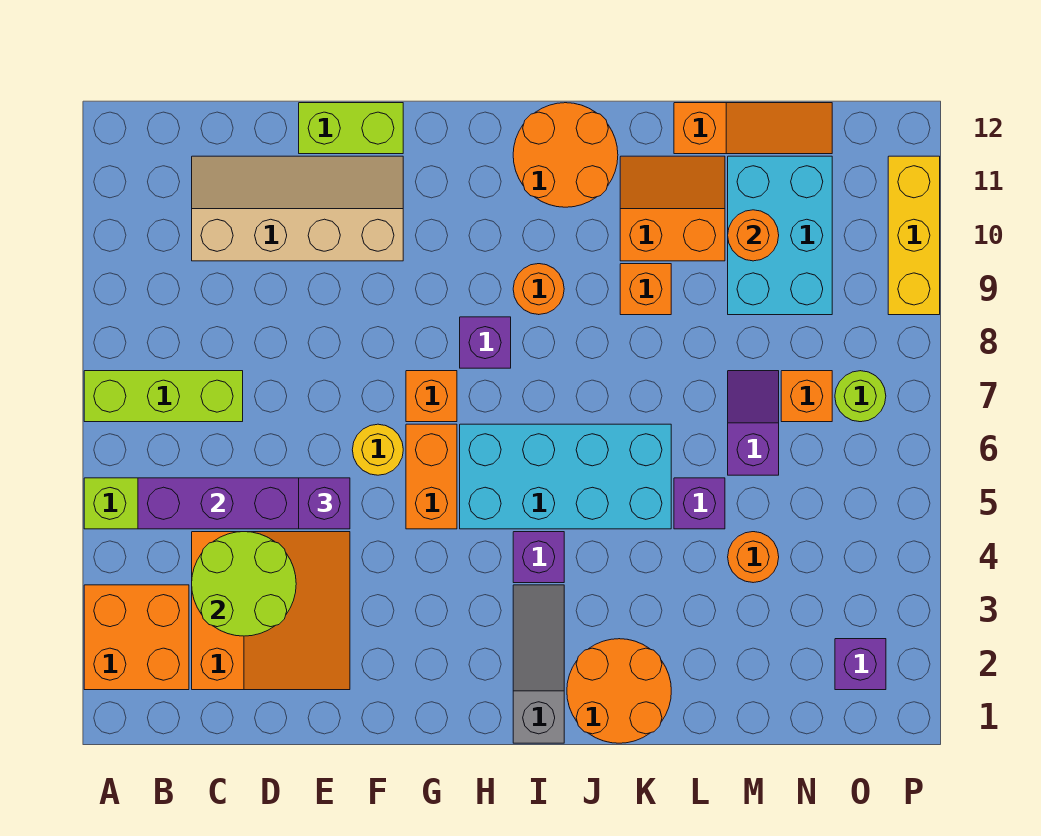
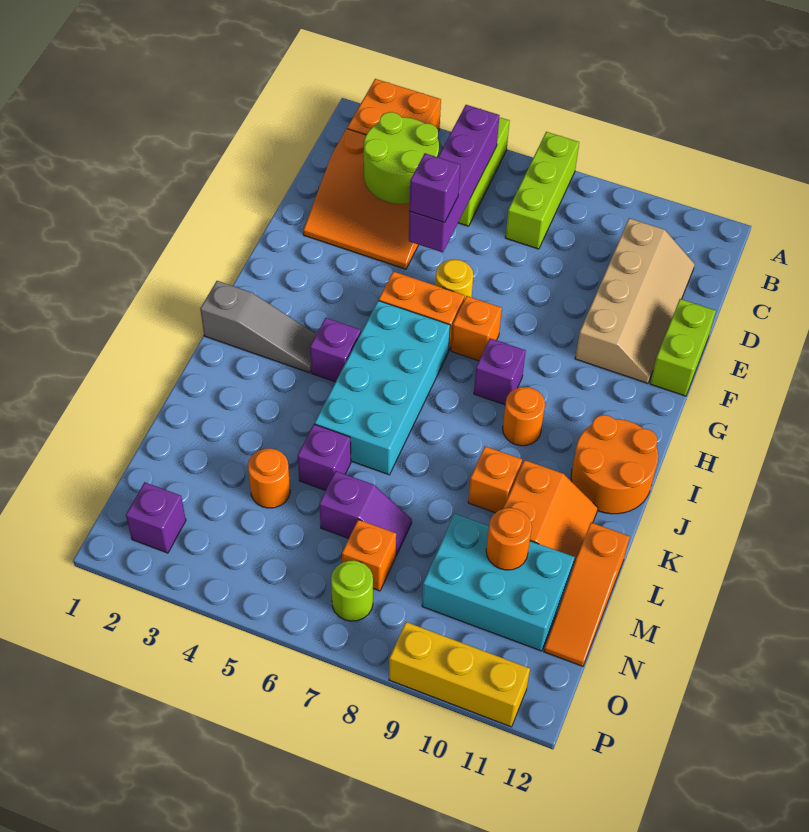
orange 2x2 round brick [567,639,671,743] -> none

